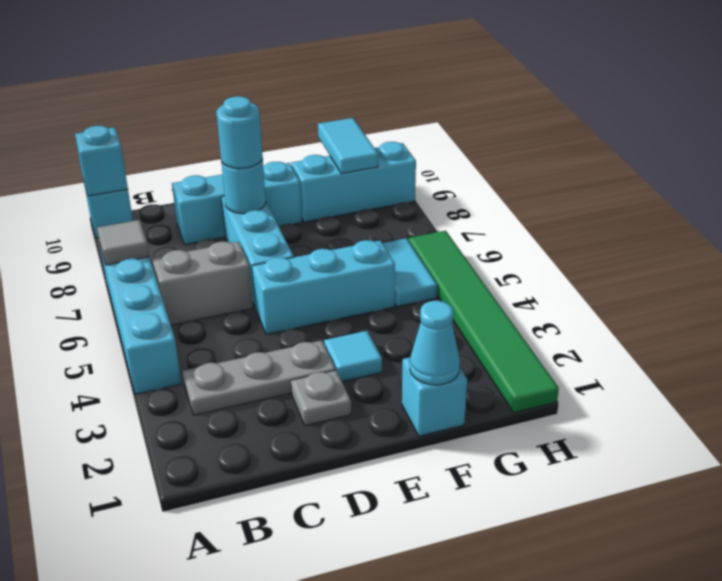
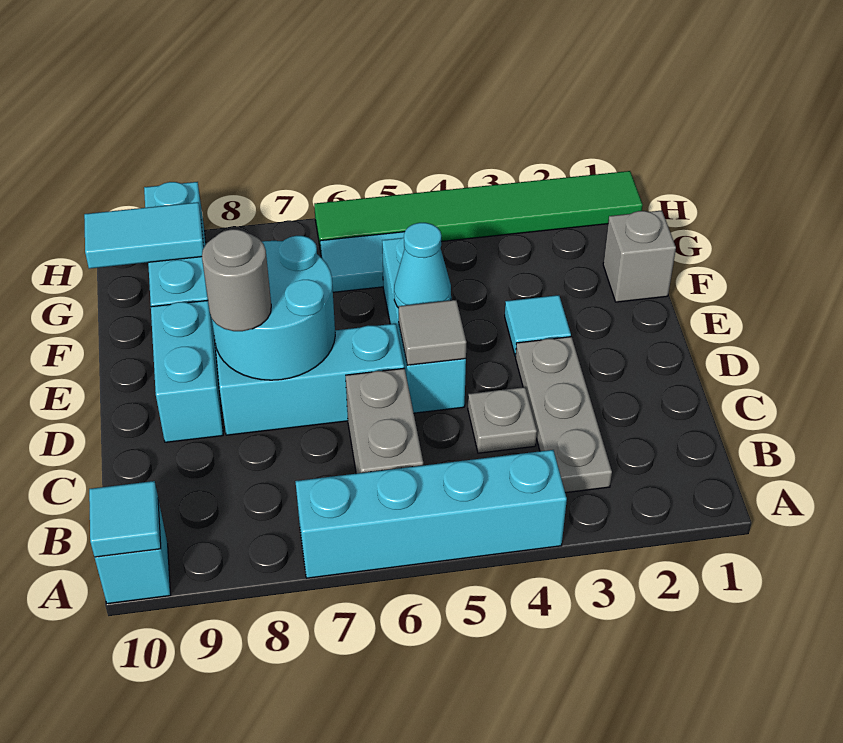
grey 1x1 tile [97,220,149,265] -> grey 1x1 tile moved to [399,300,466,365]
cyan 1x1 brick [75,126,128,196] -> cyan 1x1 tile [89,481,161,557]
cyan 1x3 brick [172,162,302,245] -> cyan 1x2 brick [151,300,223,442]
grey 1x1 plate [291,370,351,426] -> grey 1x1 plate moved to [468,387,537,453]
cyan 1x1 round brick [221,159,266,214] -> cyan 2x2 round brick [212,236,335,380]
cyan 1x1 round brick [216,96,263,169] -> grey 1x1 round brick [202,229,271,331]
cyan 1x1 brick [402,357,467,436] -> grey 1x1 brick [603,211,676,302]
cyan 1x1 cone [410,301,460,385] -> cyan 1x1 cone moved to [394,223,451,308]

